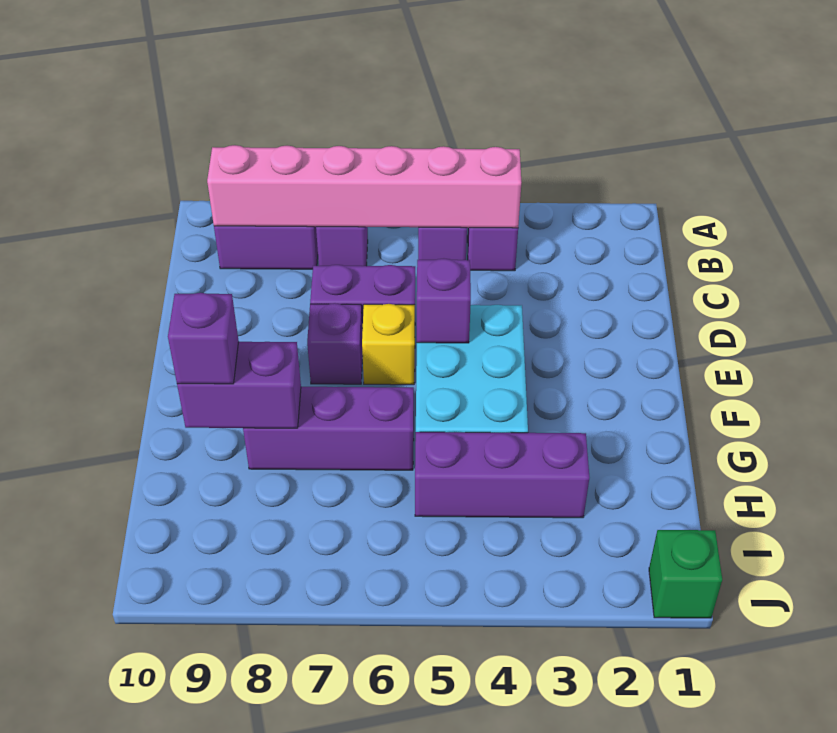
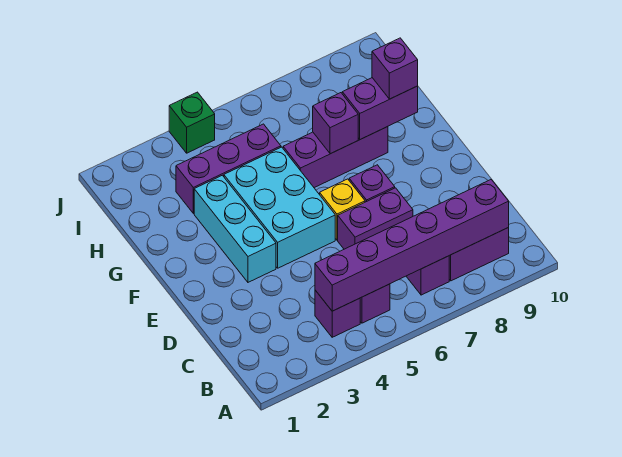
pink 1x6 brick [207,145,521,228] -> purple 1x6 brick [315,179,509,311]
none -> cyan 1x3 brick [194,175,276,282]
purple 1x1 brick [417,259,471,343] -> purple 1x1 brick moved to [313,93,358,154]
green 1x1 brick [649,530,722,618] -> green 1x1 brick moved to [169,92,215,153]

